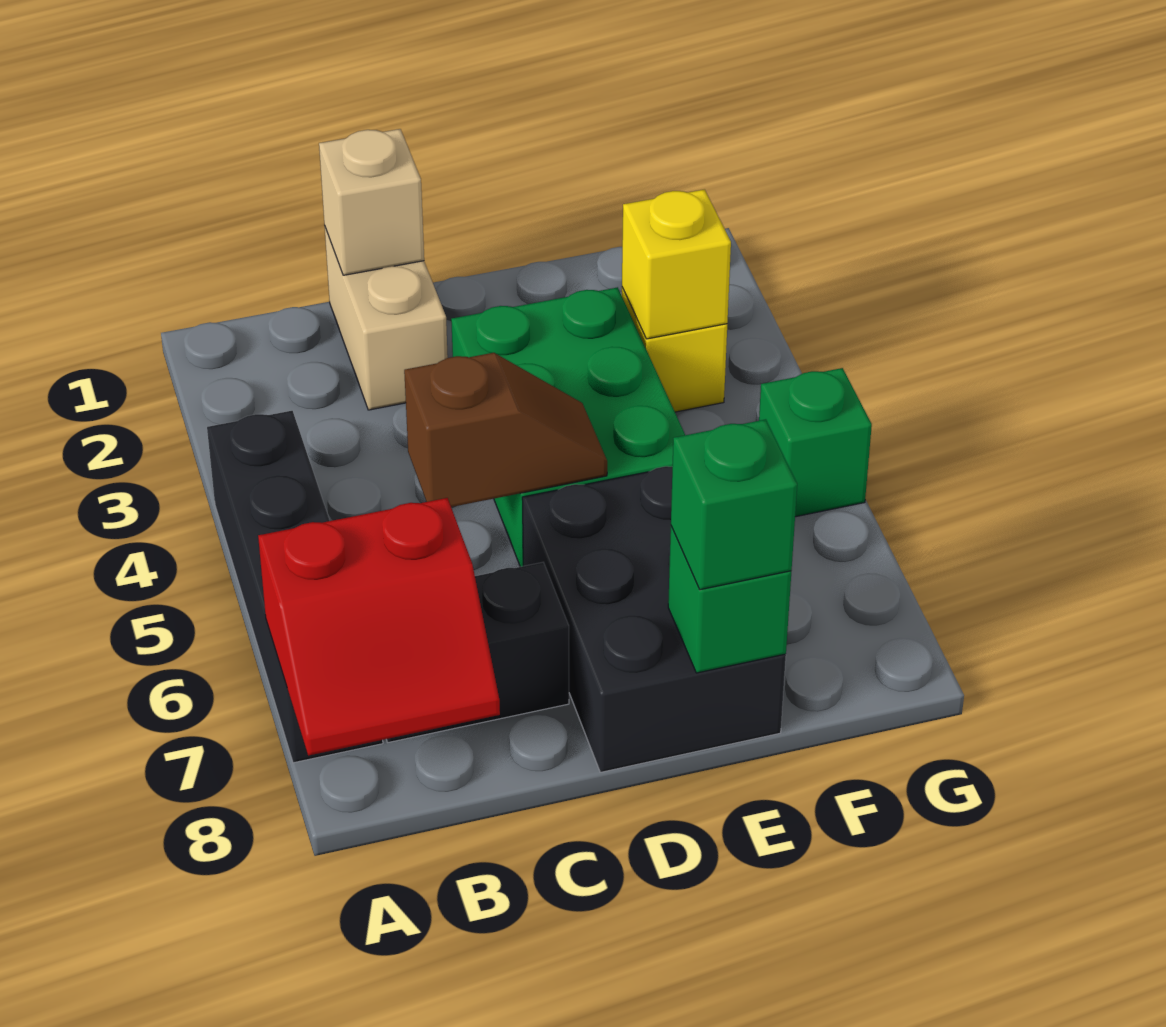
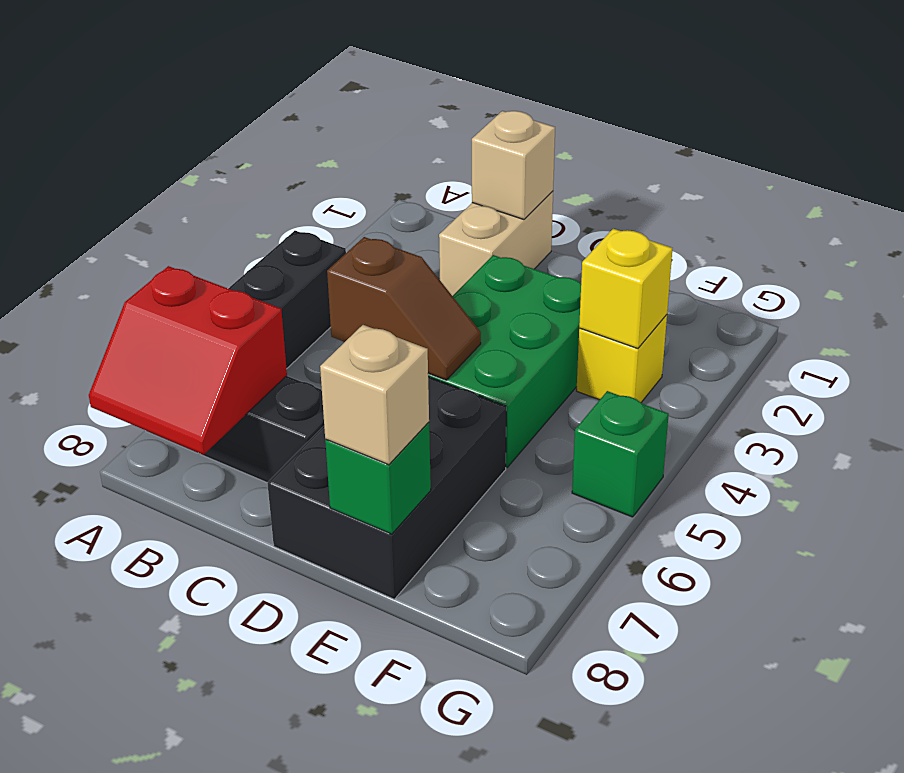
green 1x1 brick [671,419,797,590] -> tan 1x1 brick [320,325,429,465]

